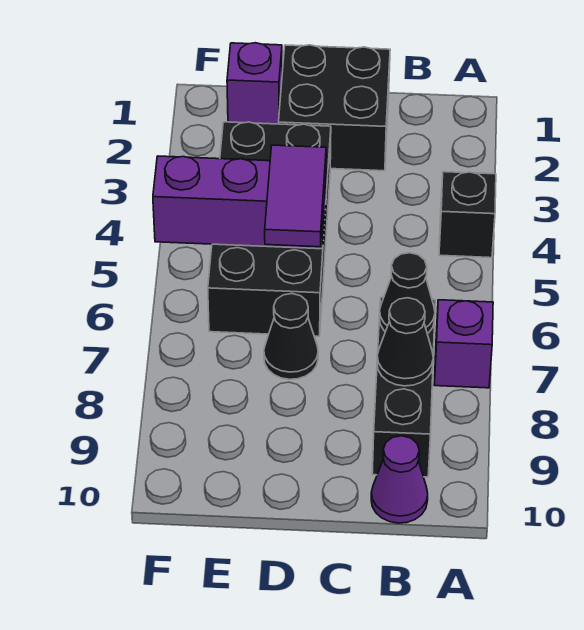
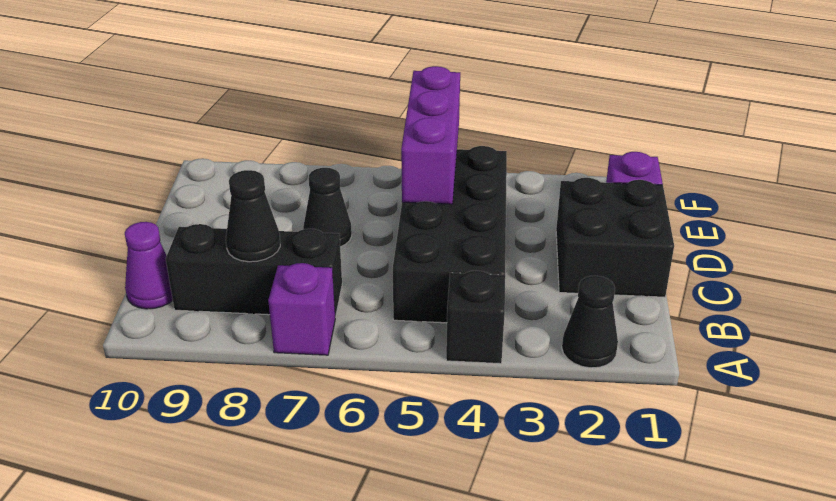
black 1x1 cone [379,253,435,334] -> black 1x1 cone moved to [562,276,618,368]
black 2x4 brick [208,122,331,336] -> black 2x4 brick turned to [393,146,507,323]
purple 1x2 tile [265,145,326,247] -> none

